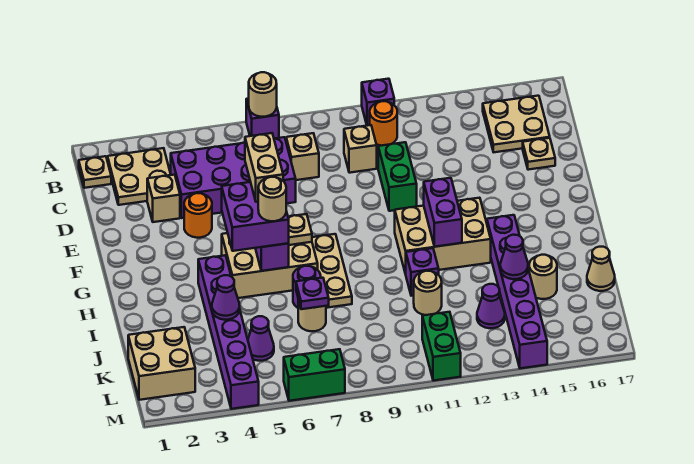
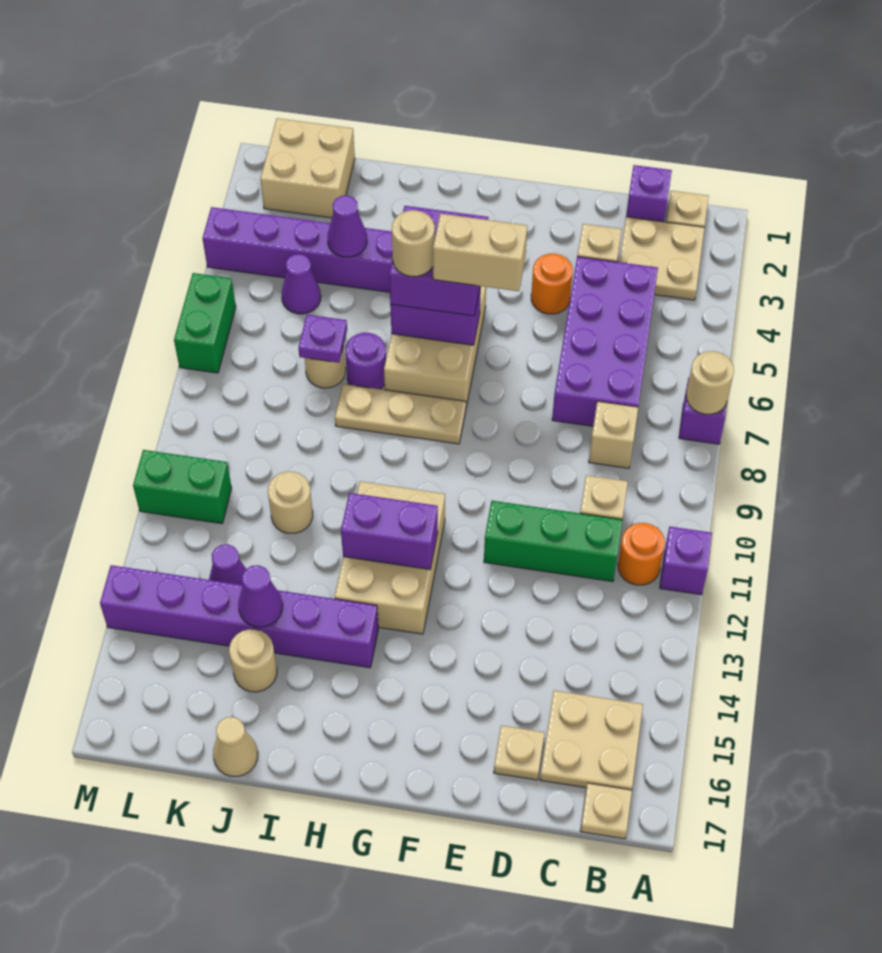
green 1x2 brick [378,142,417,211] -> green 1x3 brick [484,501,622,582]
tan 1x1 plate [288,214,312,245] -> tan 1x1 plate moved to [580,783,632,839]
purple 1x1 brick [406,248,439,296] -> purple 1x1 brick moved to [626,165,672,222]

